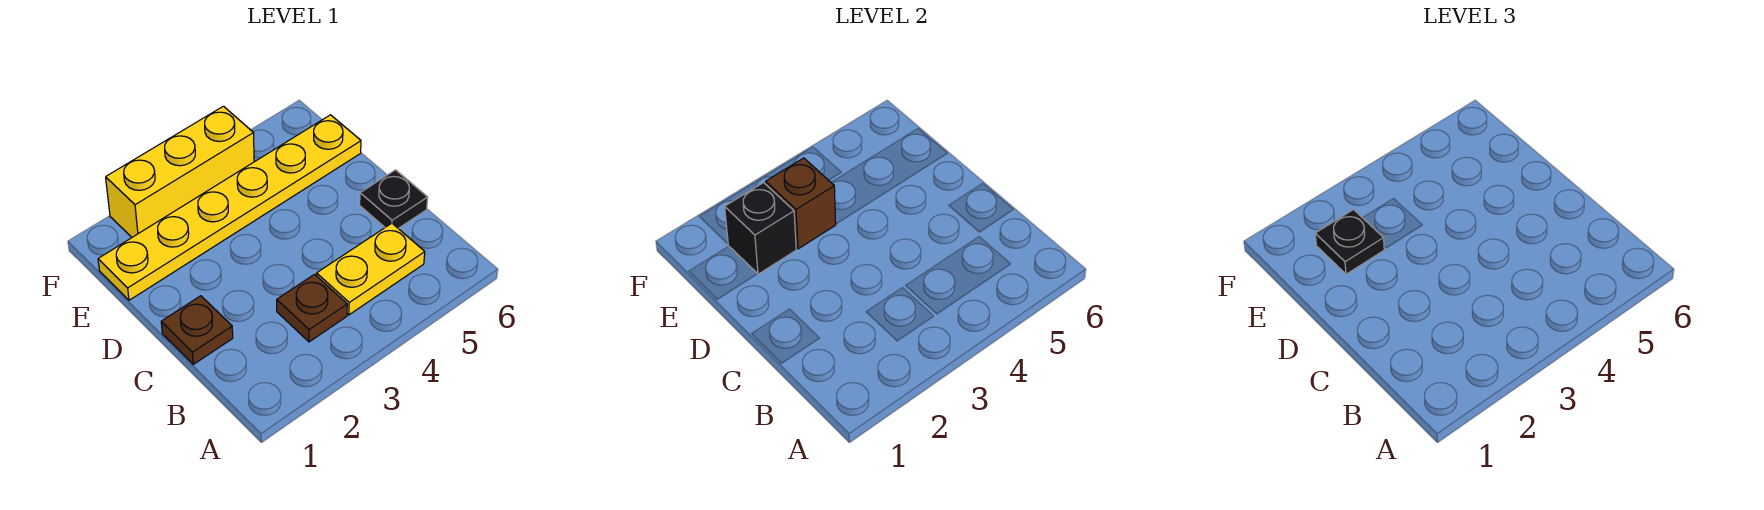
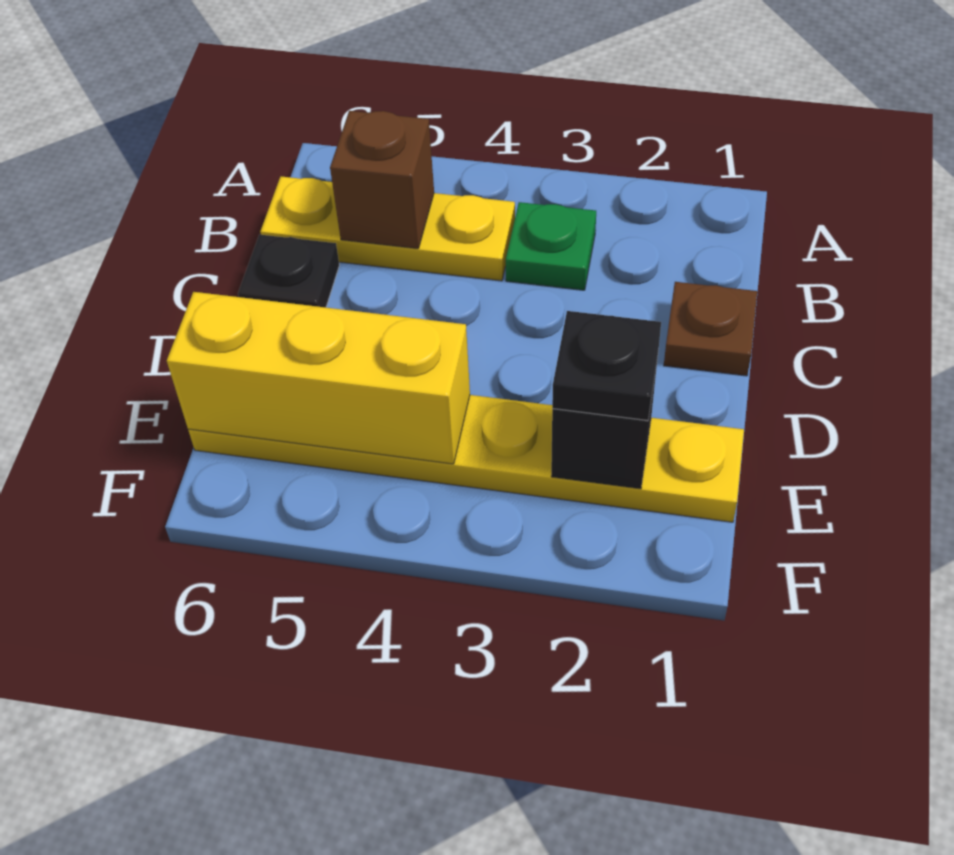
brown 1x1 plate [277,274,347,342] -> green 1x1 plate [506,202,596,290]
yellow 1x2 plate [317,223,425,315] -> yellow 1x3 plate [260,176,515,281]
brown 1x1 brick [766,158,836,249] -> brown 1x1 brick moved to [330,111,434,249]
yellow 1x3 brick [106,106,254,237] -> yellow 1x3 brick moved to [167,292,470,464]

